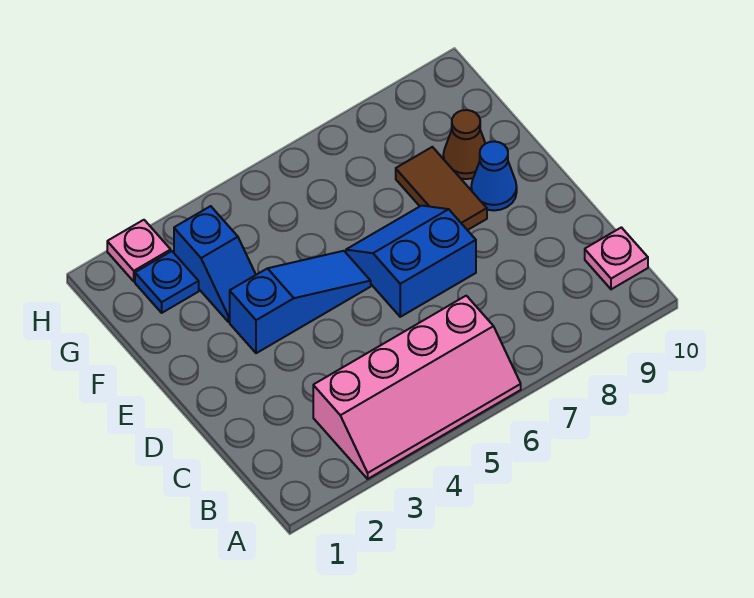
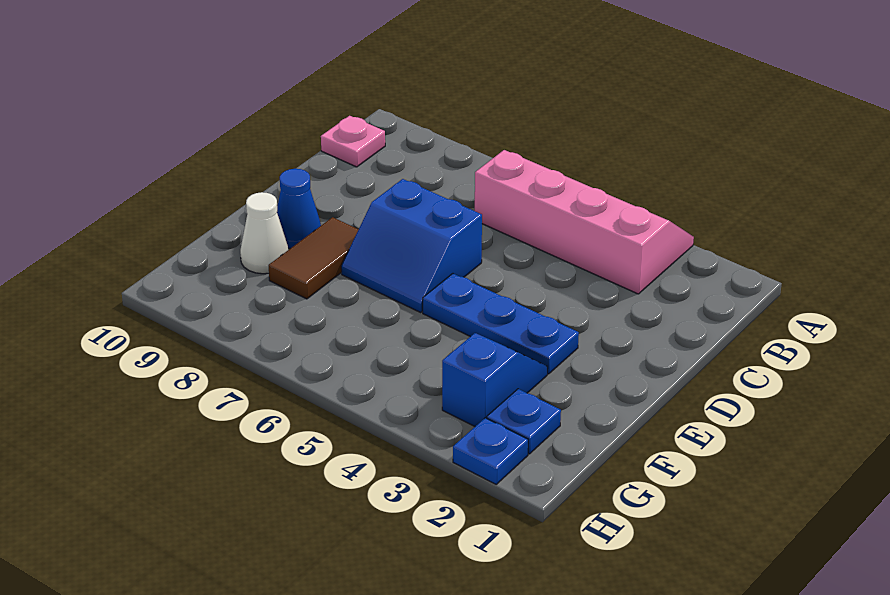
blue 1x3 slope [230,251,371,353] -> blue 1x3 plate [423,274,579,374]
brown 1x1 cone [443,110,485,179] -> white 1x1 cone [240,192,288,274]
pink 1x1 plate [107,220,171,281] -> blue 1x1 plate [453,418,528,484]

